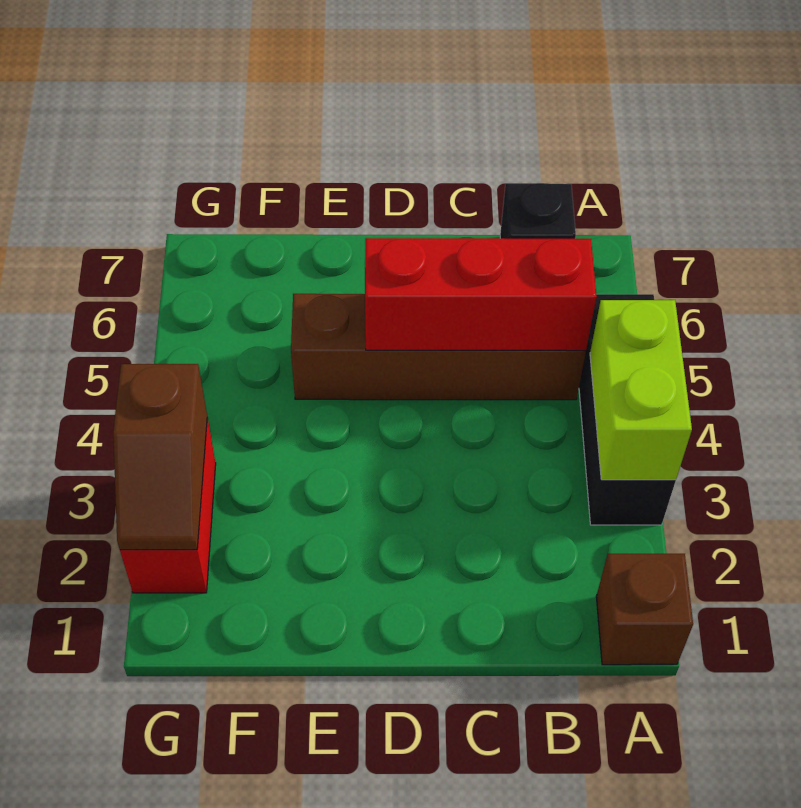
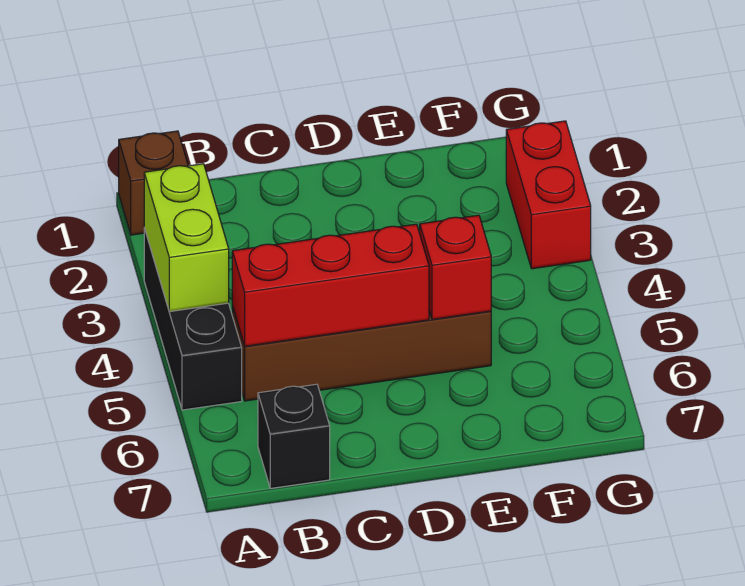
none -> red 1x1 brick [420,215,491,319]
brown 1x2 slope [113,364,207,550] -> none

